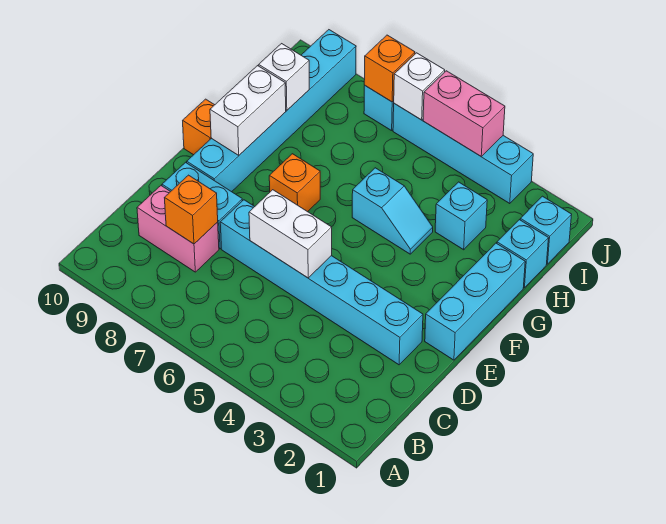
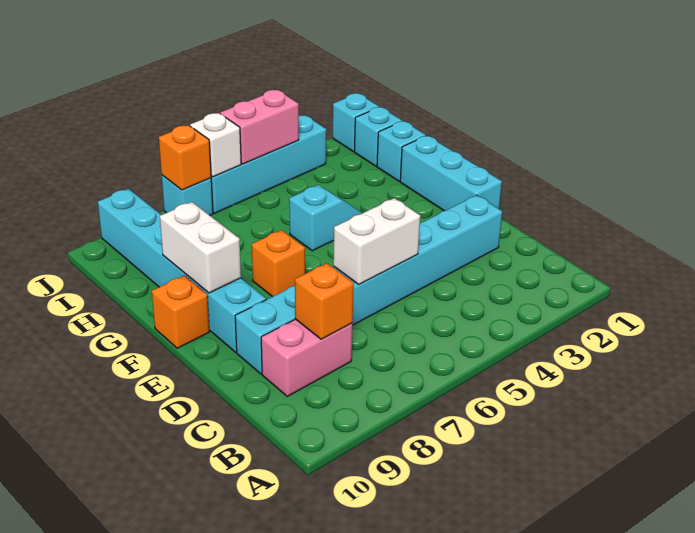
cyan 1x1 brick [435,182,487,250] -> cyan 1x1 brick moved to [333,93,379,152]
white 1x1 brick [259,44,309,110] -> none

